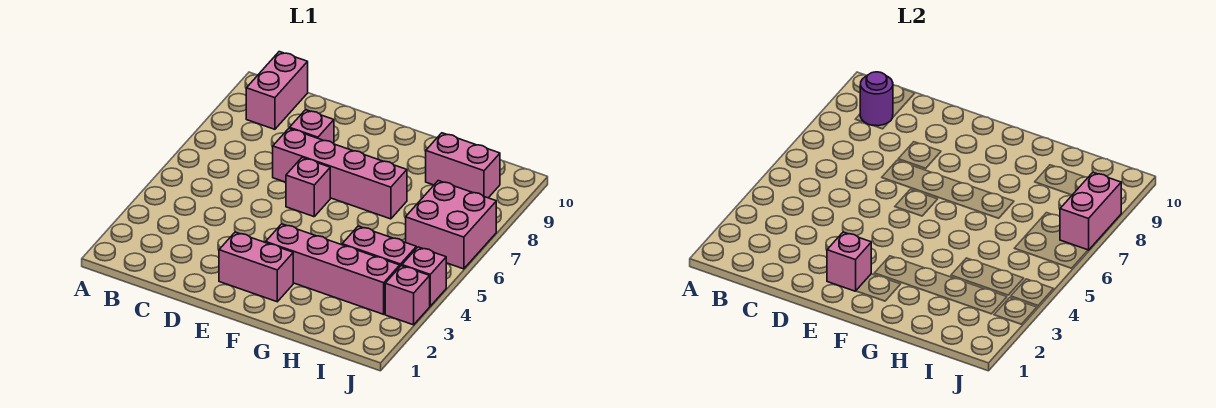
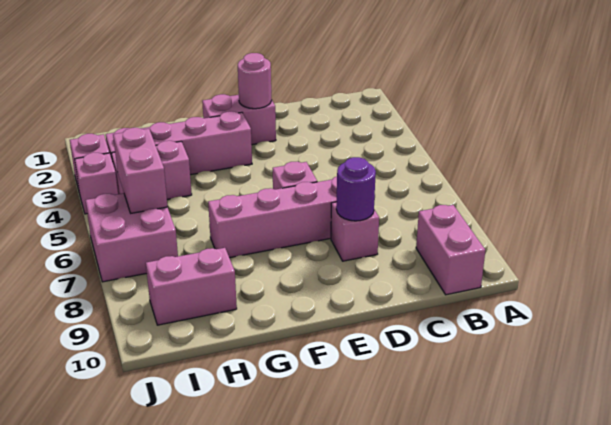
purple 1x1 round brick [860,72,893,126] -> purple 1x1 round brick moved to [336,157,376,221]
pink 1x1 brick [827,232,871,291] -> pink 1x1 round brick [238,53,271,109]
pink 1x2 brick [1060,172,1121,250] -> pink 1x2 brick moved to [113,128,168,213]

